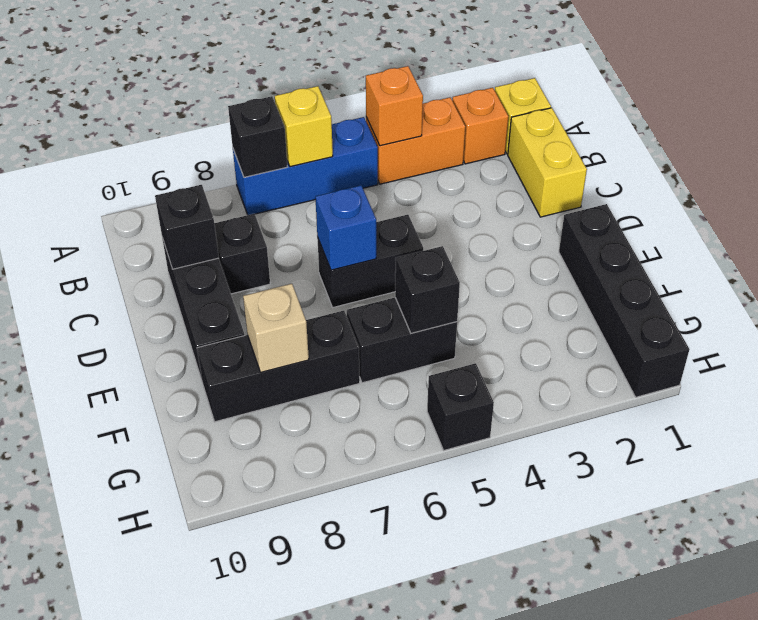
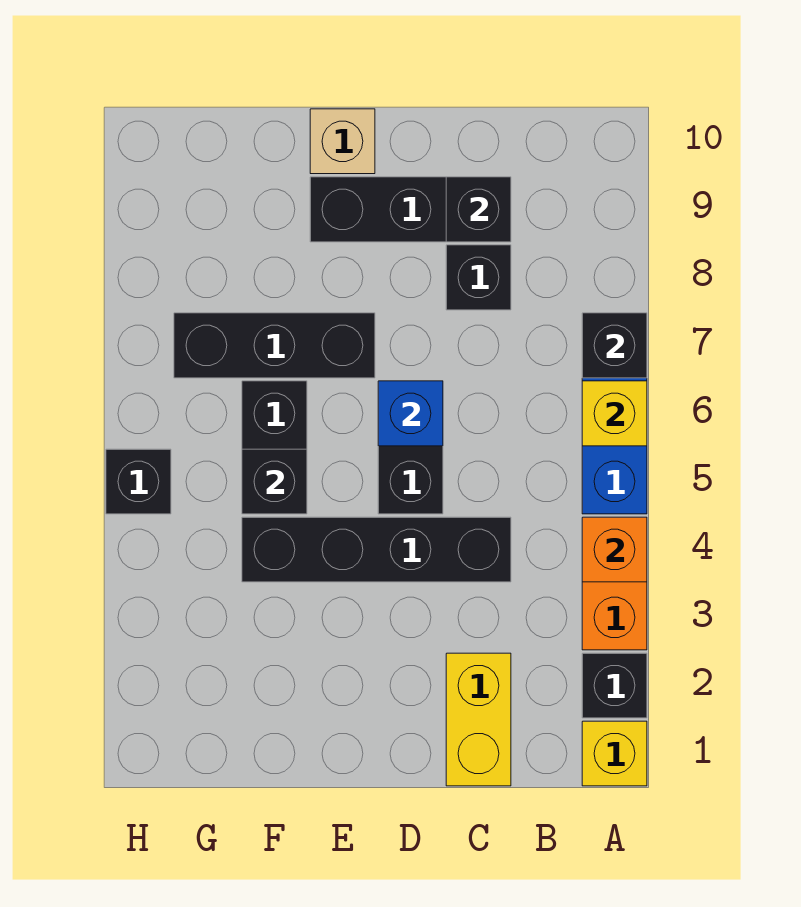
orange 1x1 brick [452,88,508,164] -> black 1x1 brick [582,653,647,718]
yellow 1x2 brick [508,108,587,217] -> yellow 1x2 brick turned to [446,653,511,786]
black 1x4 brick [559,204,689,397] -> black 1x4 brick moved to [242,517,511,582]
black 1x3 brick [197,311,360,422] -> black 1x3 brick turned to [174,313,375,378]
tan 1x1 brick [243,284,309,372] -> tan 1x1 brick moved to [310,109,375,174]

